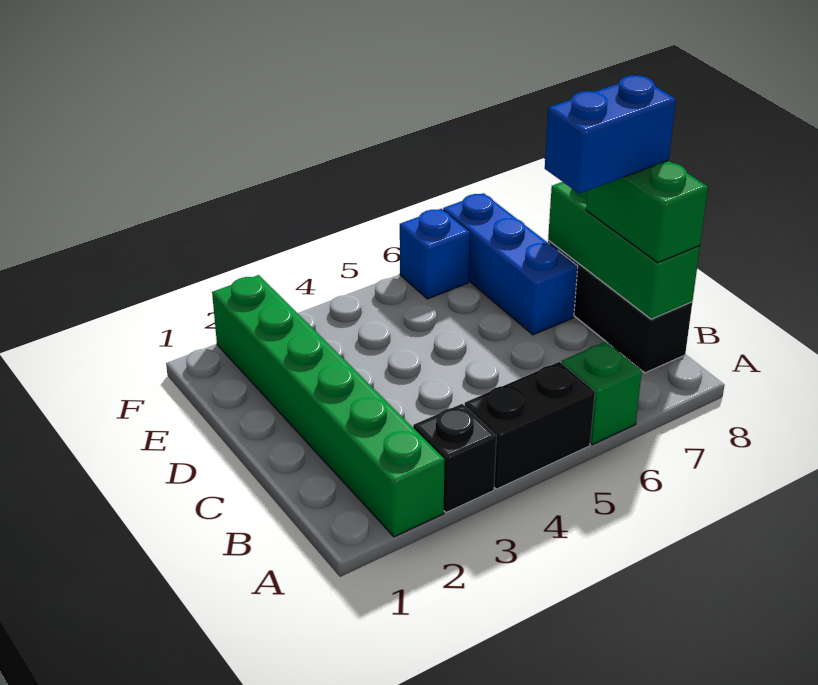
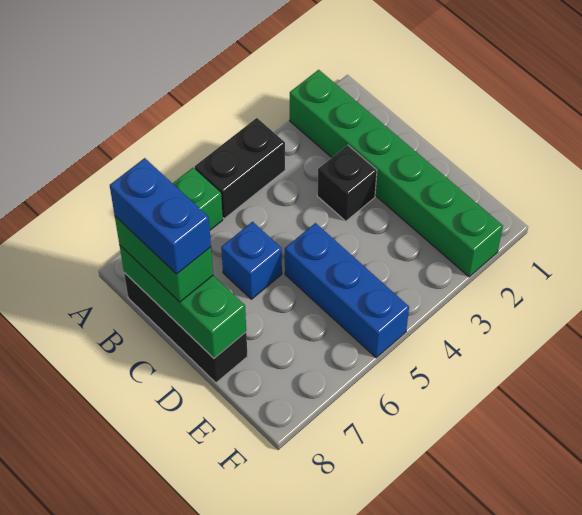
black 1x1 brick [413,404,496,513] -> black 1x1 brick moved to [317,145,377,221]
blue 1x2 brick [545,75,676,194] -> blue 1x2 brick turned to [110,158,211,274]
blue 1x3 brick [443,193,578,335] -> blue 1x3 brick moved to [285,223,409,358]
blue 1x1 brick [400,209,470,299] -> blue 1x1 brick moved to [221,222,282,299]

